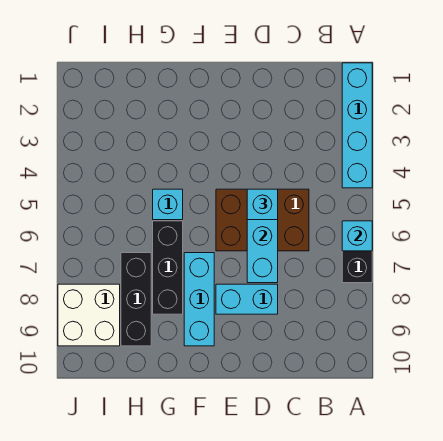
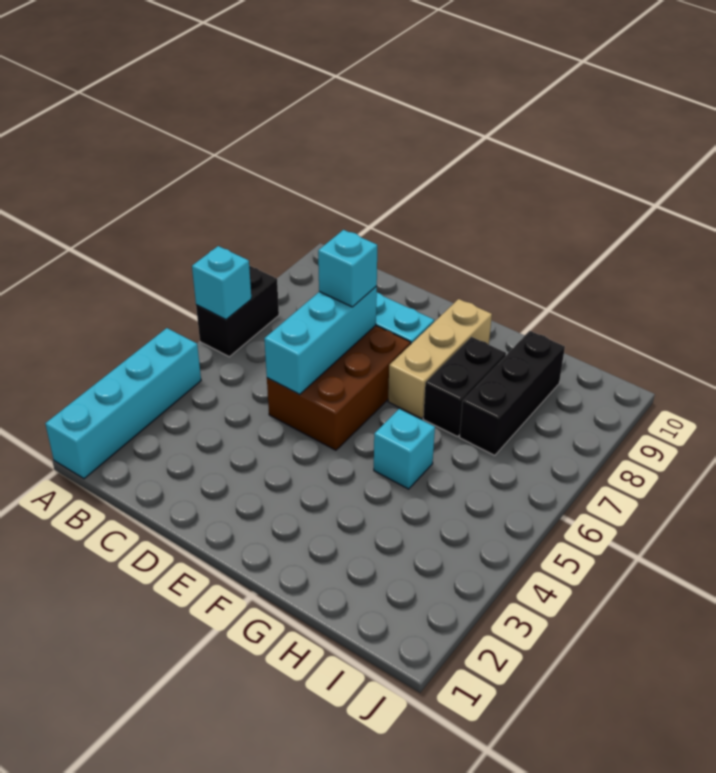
brown 2x3 brick [216,189,309,251] -> brown 2x3 brick turned to [267,326,411,450]
cyan 1x1 brick [247,189,278,220] -> cyan 1x1 brick moved to [318,230,377,307]
cyan 1x3 brick [184,253,214,346] -> tan 1x3 brick [388,299,492,419]
black 1x3 brick [153,221,183,314] -> black 1x2 brick [423,337,506,437]
white 2x2 brick [58,284,120,346] -> none

